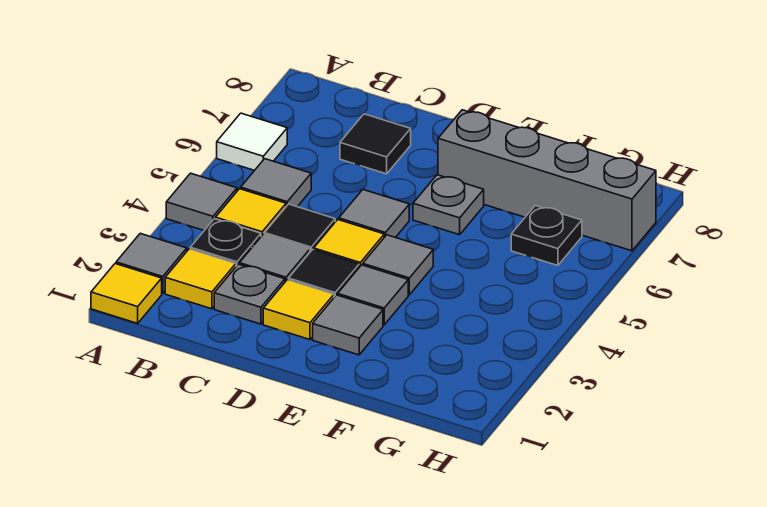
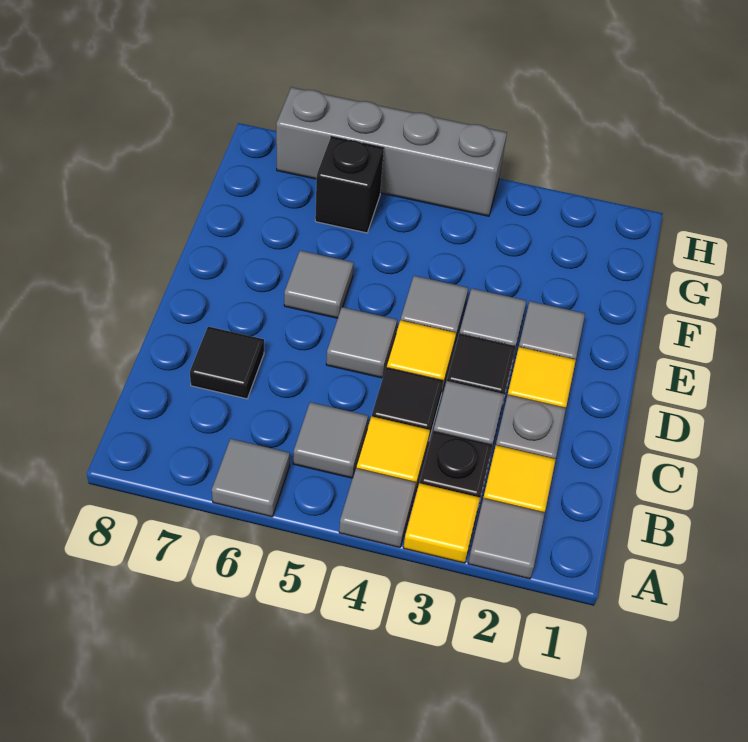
yellow 1x1 tile [91,264,162,323] -> yellow 1x1 tile moved to [403,483,480,563]
white 1x1 tile [217,113,287,171] -> grey 1x1 tile [212,439,290,517]
grey 1x1 plate [413,175,484,235] -> grey 1x1 tile [284,250,354,318]
grey 1x4 brick [438,110,656,251] -> grey 1x4 brick turned to [276,87,507,216]
black 1x1 plate [511,206,582,266] -> black 1x1 brick [315,137,384,233]

